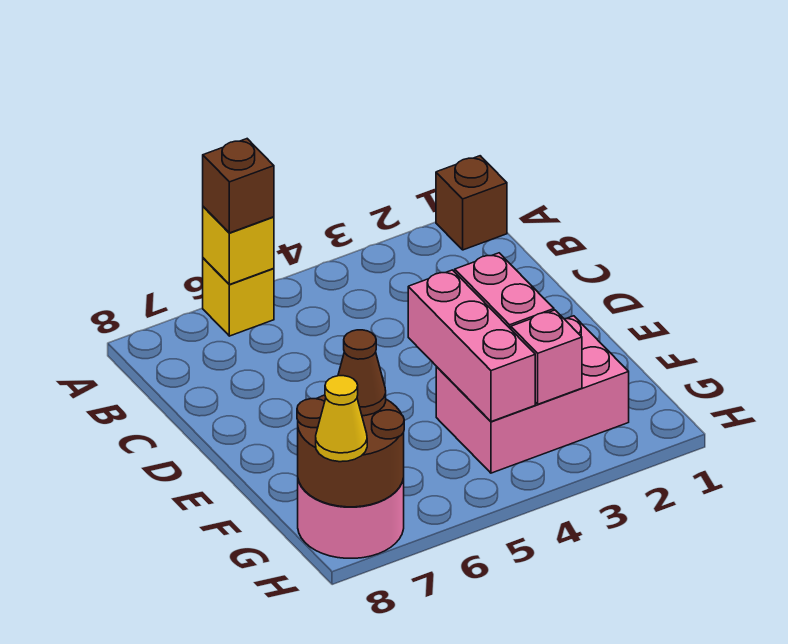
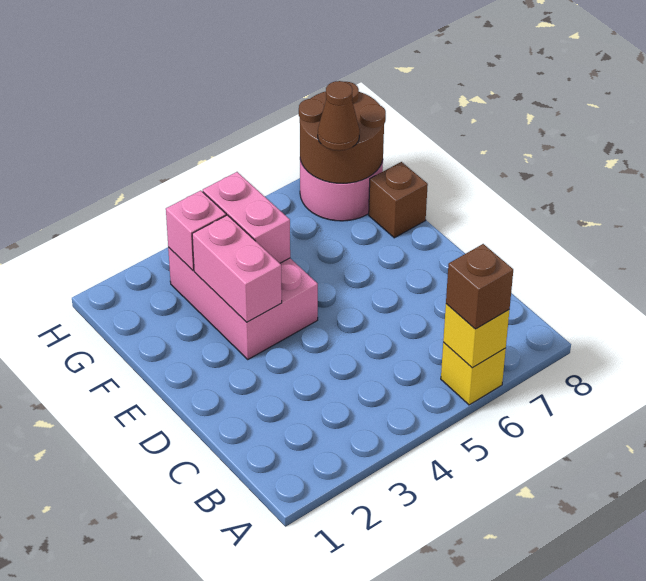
brown 1x1 brick [436,156,507,250] -> brown 1x1 brick moved to [369,162,428,238]
pink 1x3 brick [408,270,535,422] -> pink 1x2 brick [203,172,290,263]
pink 2x3 brick [436,316,629,473] -> pink 2x3 brick turned to [168,247,318,359]
yellow 1x1 cone [316,376,367,462] -> none

